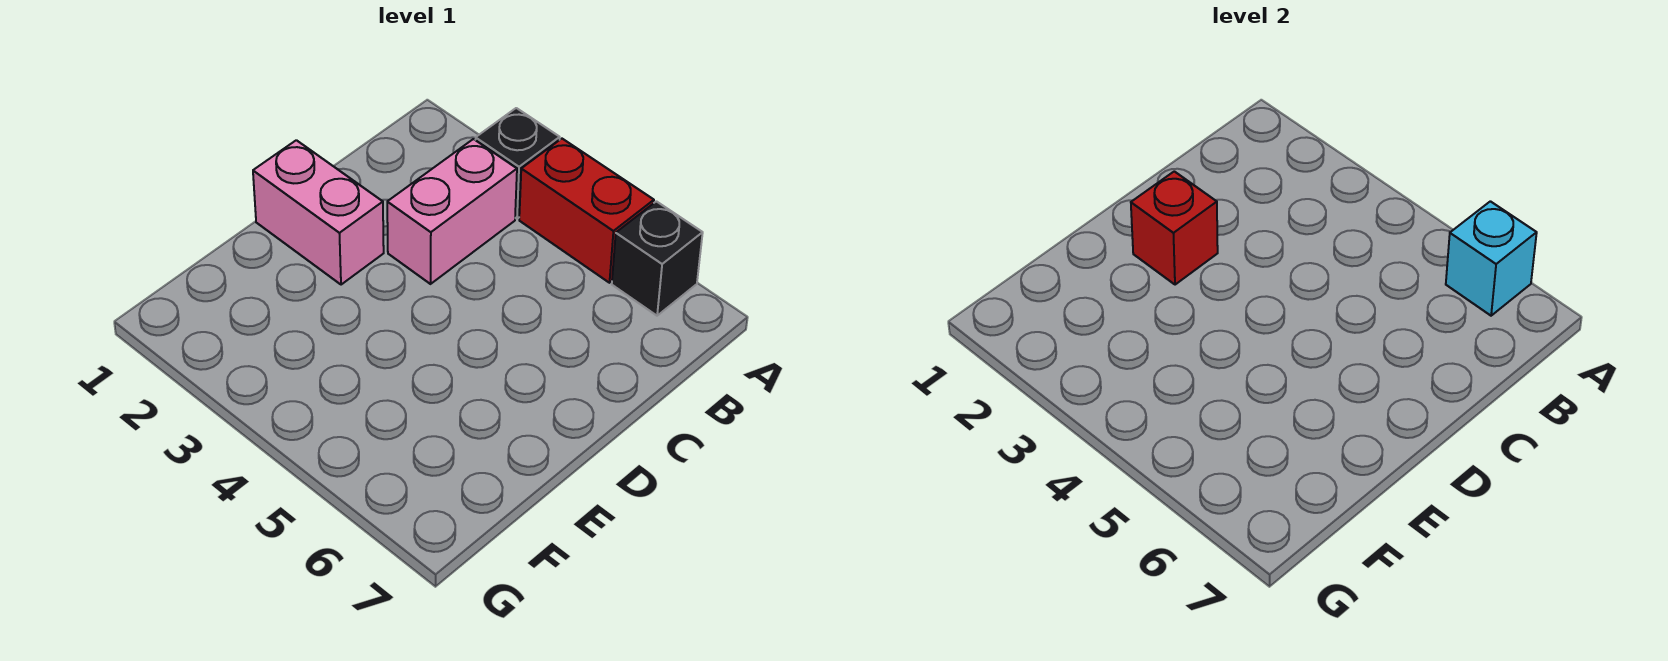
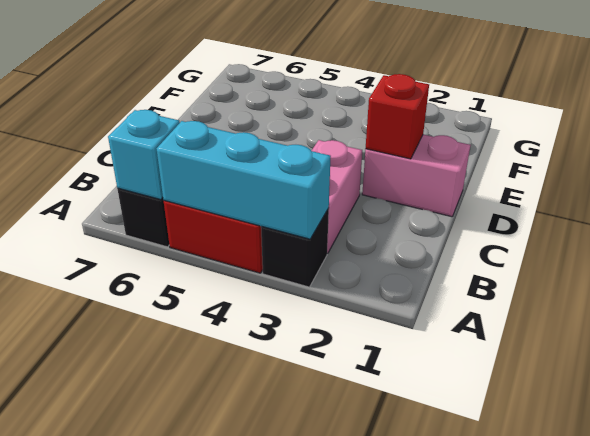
none -> cyan 1x3 brick [157,121,331,239]

